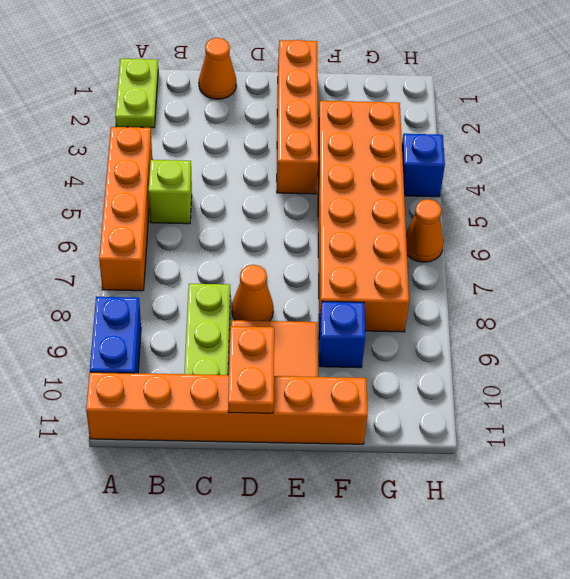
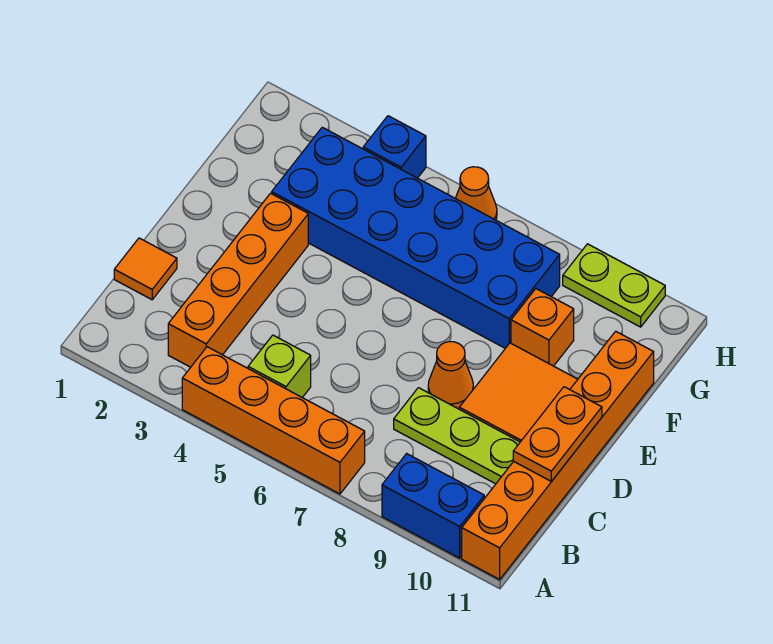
lime 1x2 plate [115,58,158,128] -> lime 1x2 plate moved to [563,244,665,327]
orange 1x1 cone [199,38,236,99] -> orange 1x1 tile [114,238,177,300]
orange 1x2 plate [228,326,274,413] -> orange 1x2 plate turned to [513,387,602,481]
orange 1x4 brick [277,40,318,194] -> orange 1x4 brick turned to [168,193,308,367]
orange 2x6 brick [318,101,409,332] -> blue 2x6 brick [272,127,560,348]
blue 1x1 brick [319,301,365,368] -> orange 1x1 brick [511,289,574,366]

